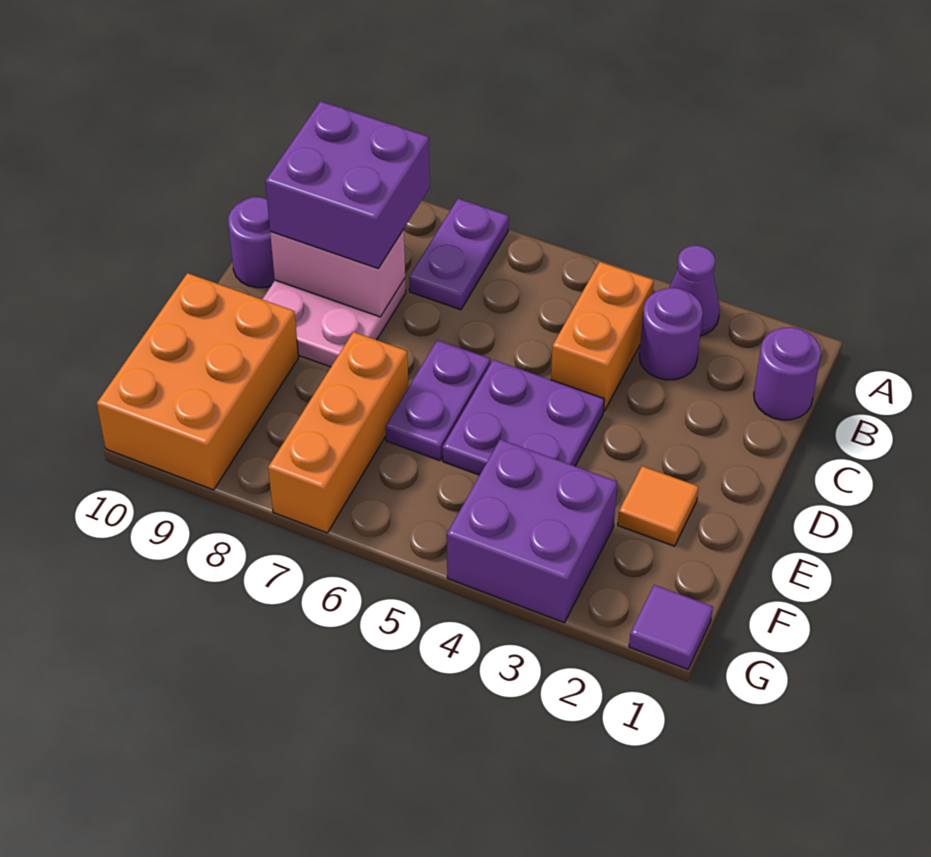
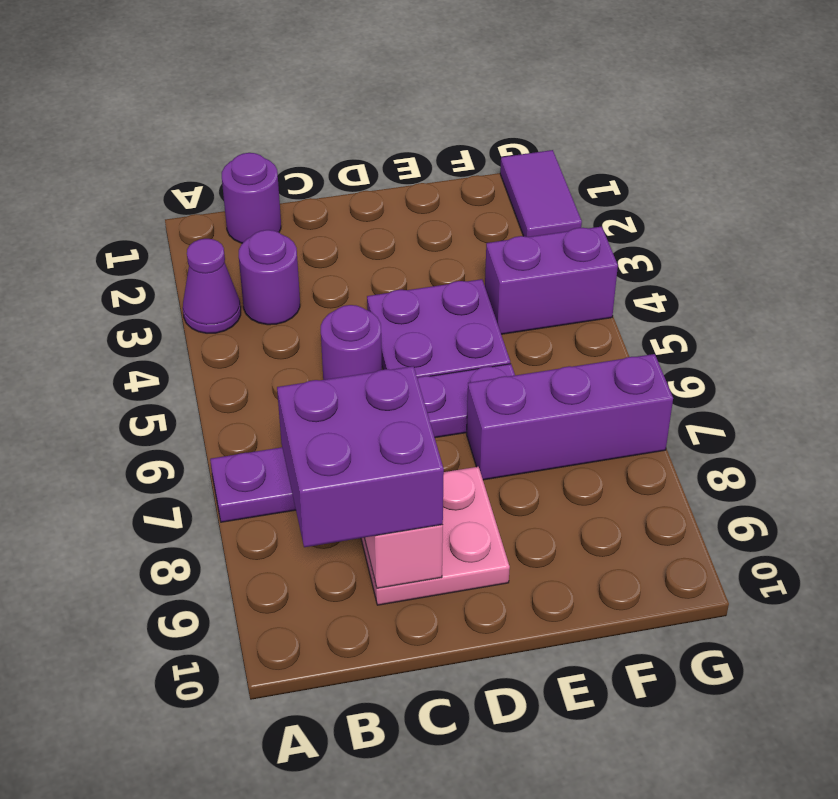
orange 1x2 brick [551,262,654,411] -> none
purple 1x1 round brick [228,197,275,288] -> purple 1x1 round brick moved to [321,305,382,380]
orange 1x1 tile [618,466,699,546] -> none
orange 1x3 brick [268,332,408,533] -> purple 1x3 brick [467,354,673,480]
orange 2x3 brick [97,273,299,490] -> none
purple 2x2 brick [447,439,617,623] -> purple 1x2 brick [485,226,618,334]
purple 1x1 tile [629,585,713,669] -> purple 1x2 tile [500,150,582,237]

